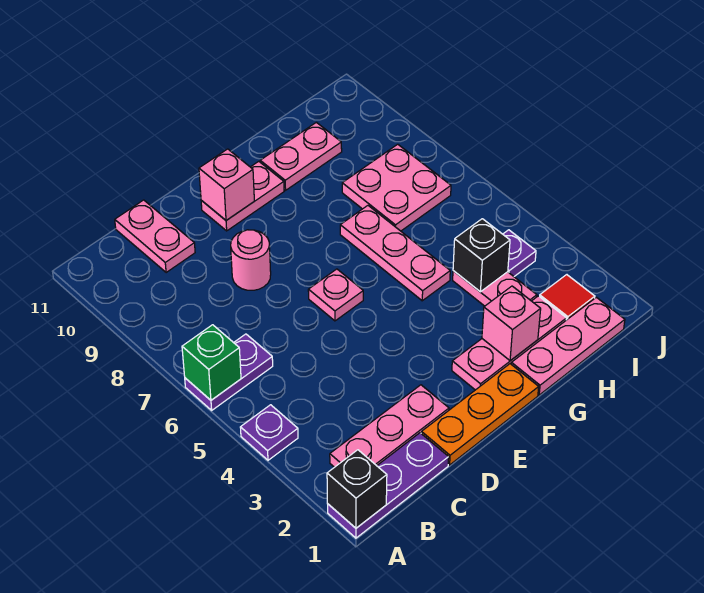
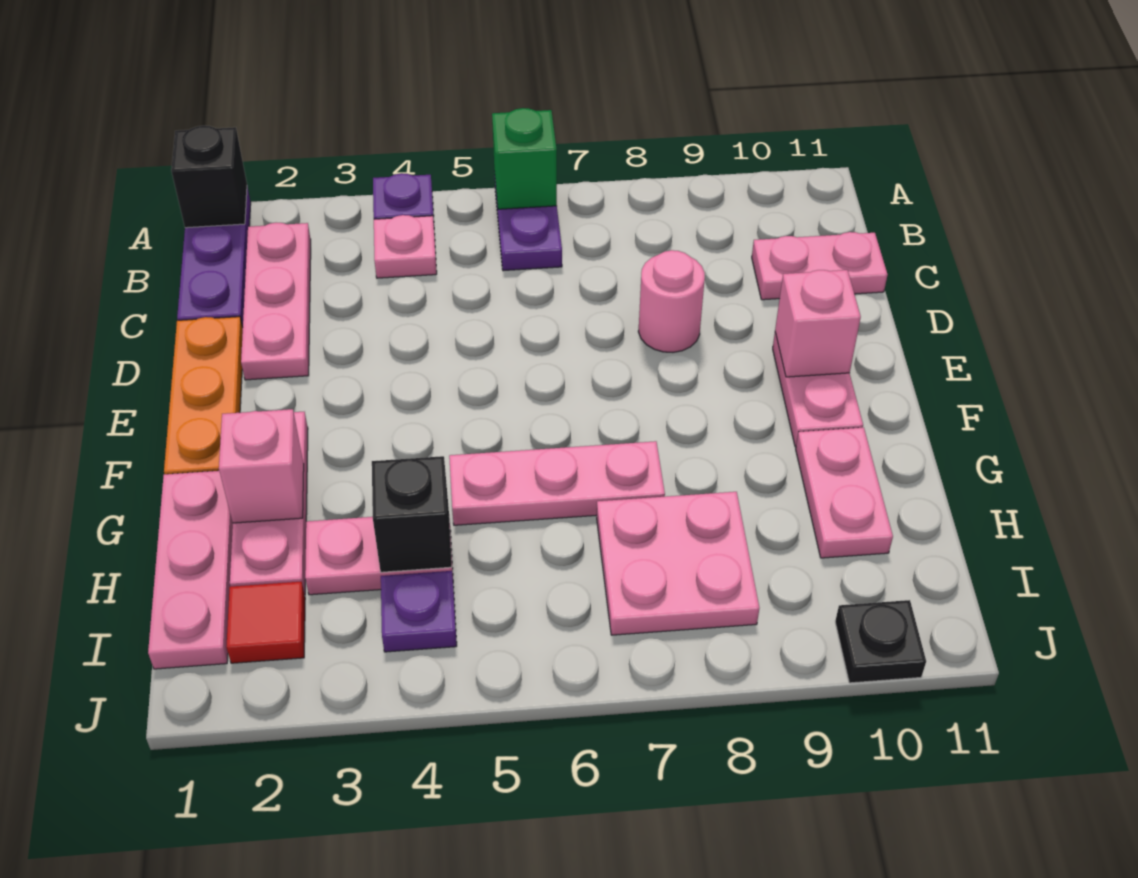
pink 1x1 plate [308,269,363,321] -> pink 1x1 plate moved to [374,215,437,278]
none -> black 1x1 plate [835,600,926,683]

